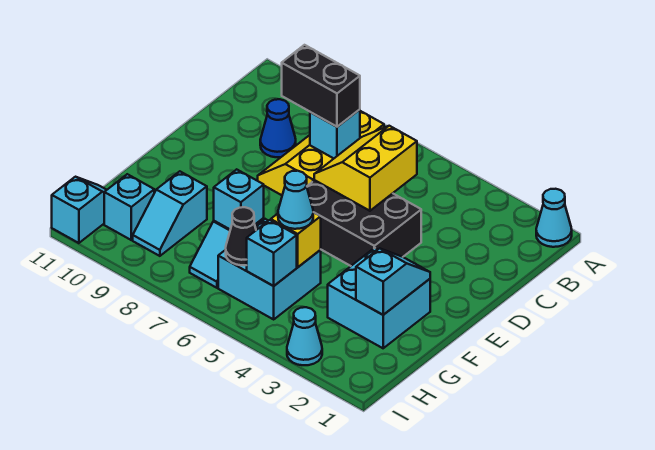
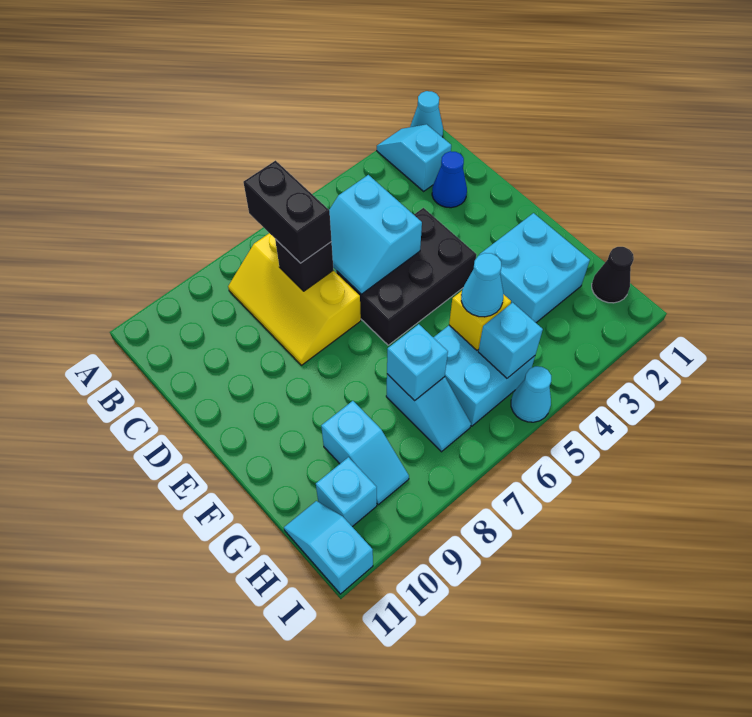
yellow 2x2 slope [314,126,417,211] -> cyan 2x2 slope [329,175,422,294]
cyan 1x1 brick [310,109,360,158] -> black 1x1 brick [275,239,333,291]
black 1x2 brick [282,45,360,127] -> black 1x2 brick turned to [243,161,332,263]
blue 1x1 cone [260,99,296,157] -> blue 1x1 cone moved to [432,151,467,208]
cyan 1x2 slope [356,248,430,315] -> cyan 1x2 slope moved to [377,124,451,191]
black 1x1 cone [226,207,256,265] -> black 1x1 cone moved to [592,247,634,303]
cyan 1x1 cone [287,307,322,365] -> cyan 1x1 cone moved to [511,366,551,422]

